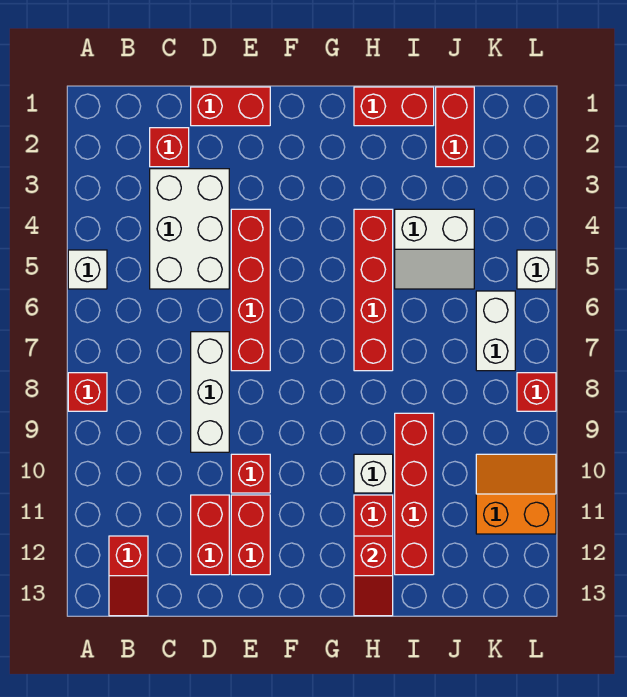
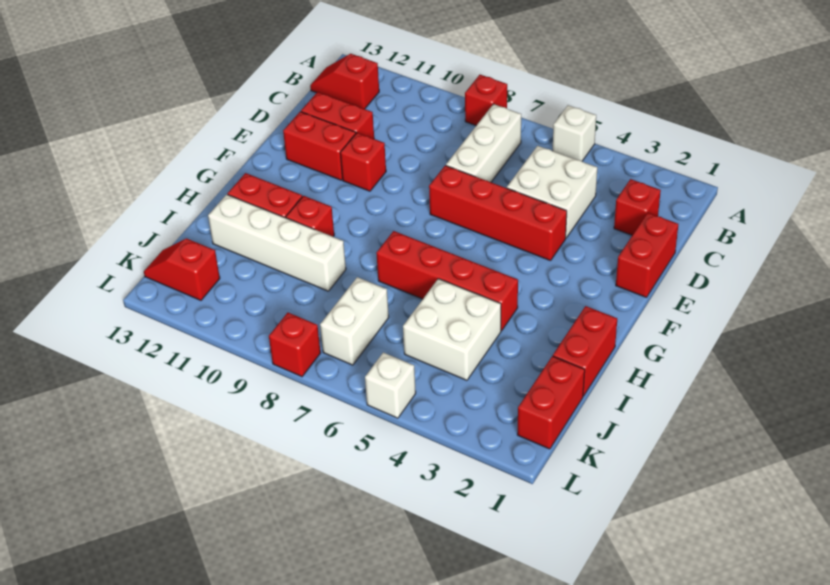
white 2x3 brick [150,169,229,289] -> white 2x2 brick [507,146,597,238]
white 1x3 brick [191,332,229,452] -> white 1x3 brick turned to [446,104,521,182]
white 1x1 brick [354,454,393,493] -> red 1x1 brick [286,196,334,237]
red 1x2 slope [354,536,393,616] -> red 1x2 slope moved to [144,238,220,300]
white 2x2 slope [395,209,474,289] -> white 2x2 brick [403,279,501,380]
red 1x4 brick [395,413,434,575] -> white 1x4 brick [208,195,346,291]
red 1x2 brick [436,87,474,167] -> red 1x2 brick turned to [517,356,585,449]
white 1x2 brick [476,291,515,371] -> white 1x2 brick turned to [320,277,389,365]
orange 2x2 slope [476,454,556,534] -> none

